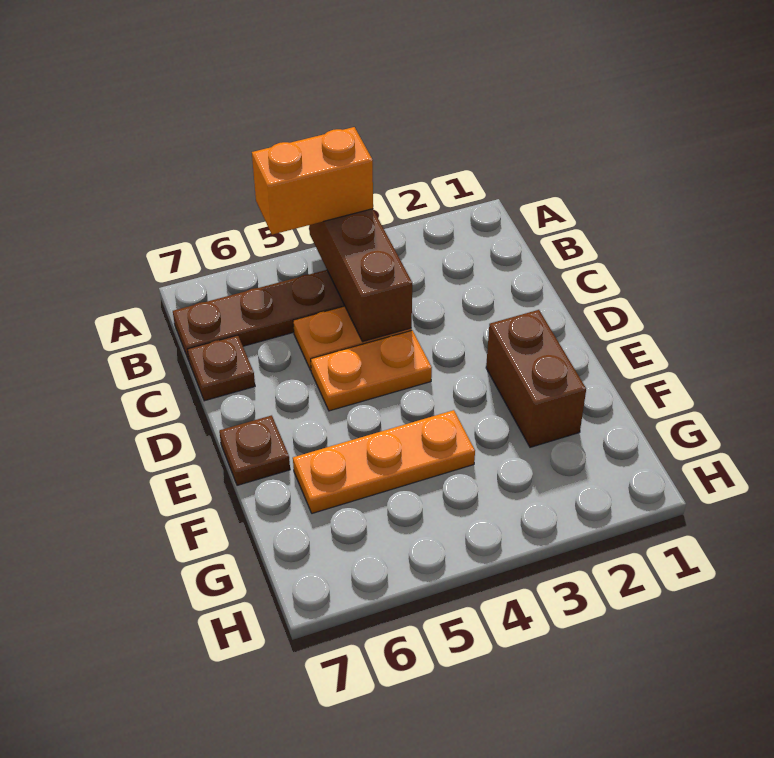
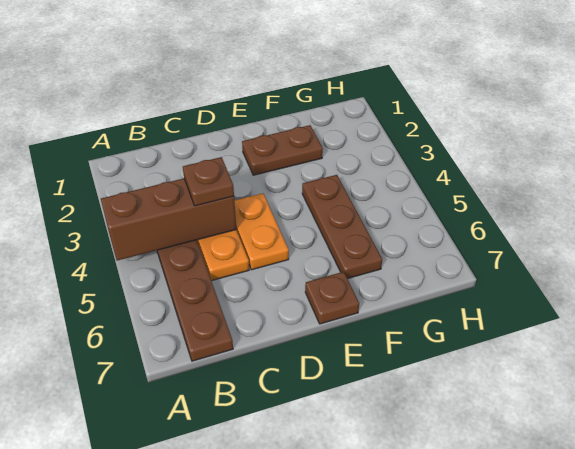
orange 1x2 brick [252,127,373,235] -> none
brown 1x1 plate [187,335,255,401] -> brown 1x1 plate moved to [183,157,234,206]
brown 1x2 brick [486,310,586,447] -> brown 1x2 plate [242,125,323,175]
orange 1x3 plate [293,410,475,513] -> brown 1x3 plate [302,175,382,279]

